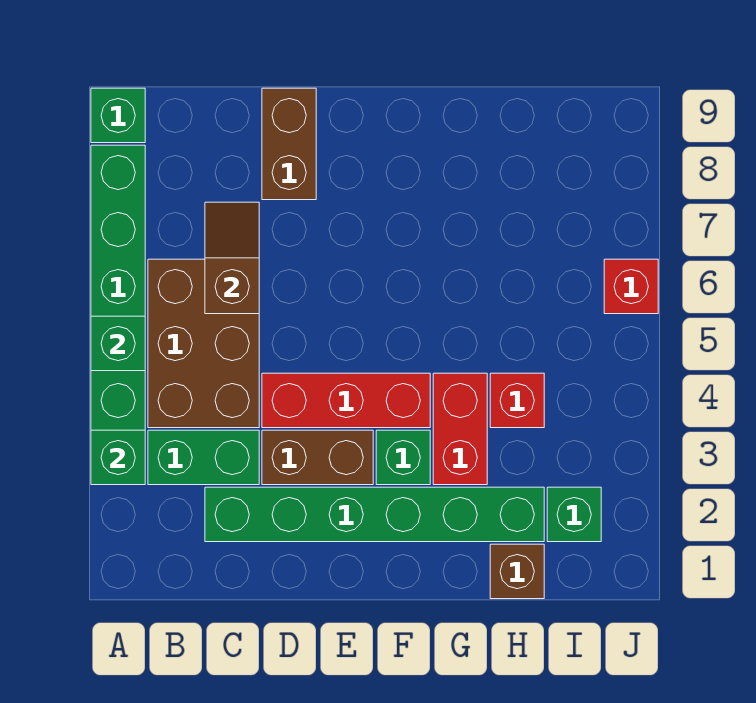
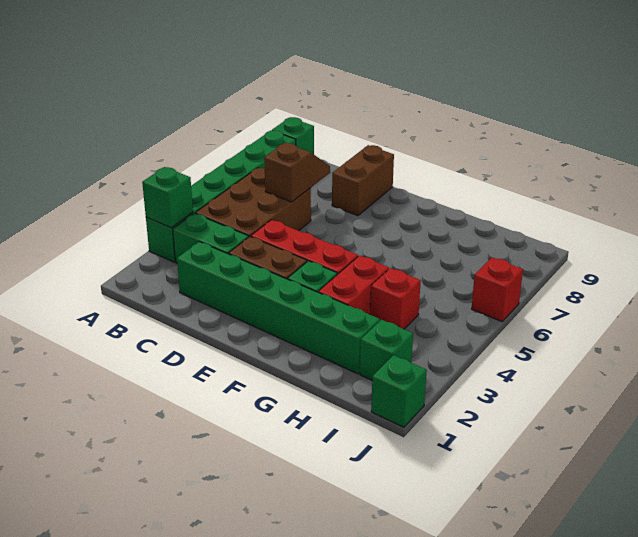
green 1x1 brick [91,316,145,371] -> green 1x1 brick moved to [371,355,427,427]
brown 1x1 brick [490,544,544,599] -> none

